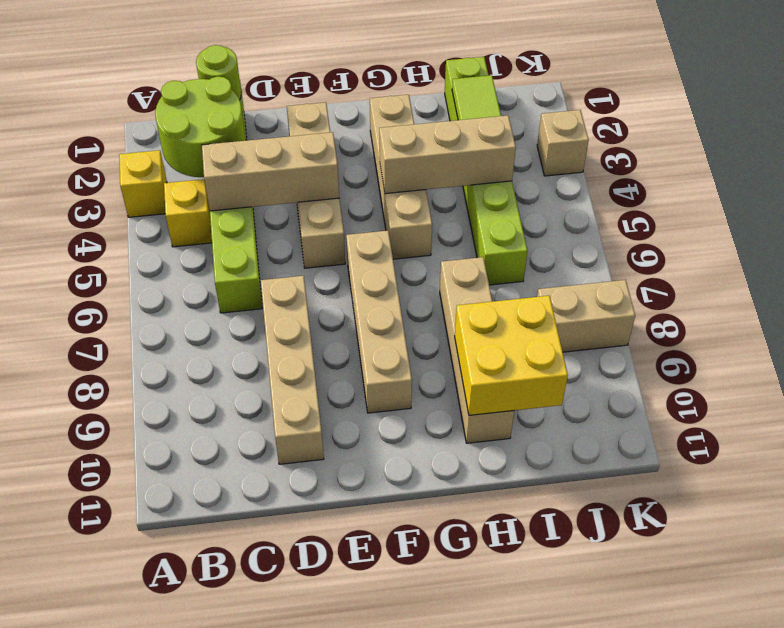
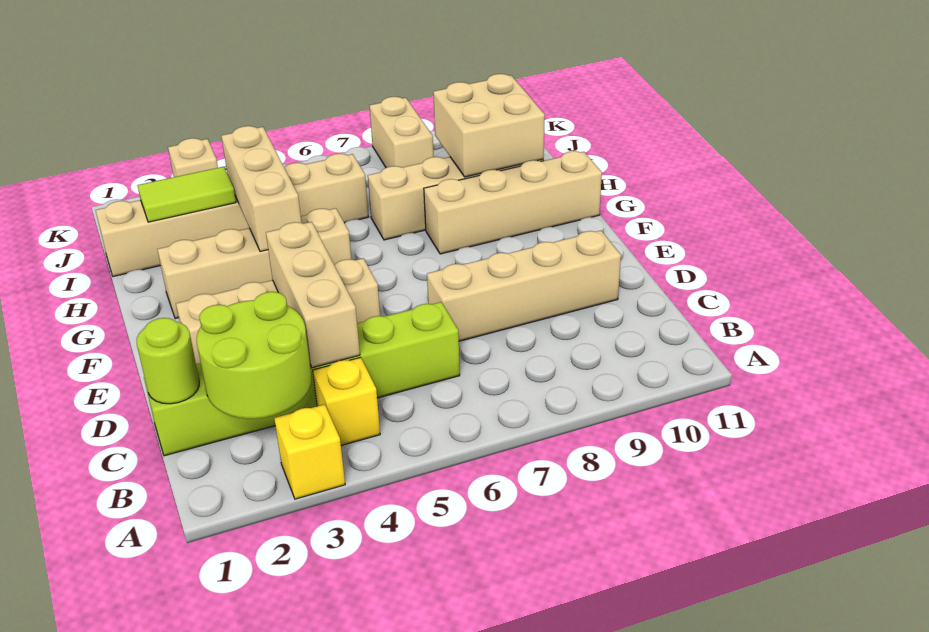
tan 1x4 brick [346,231,412,413] -> tan 1x4 brick moved to [424,151,602,254]
yellow 2x2 brick [455,296,568,415] -> tan 2x2 brick [433,74,545,177]
lime 1x6 brick [445,57,527,285] -> tan 1x6 brick [96,154,368,277]

